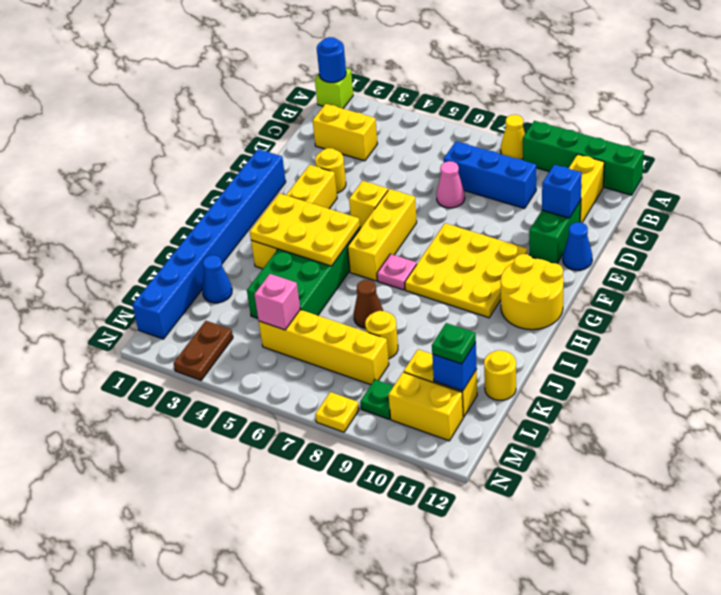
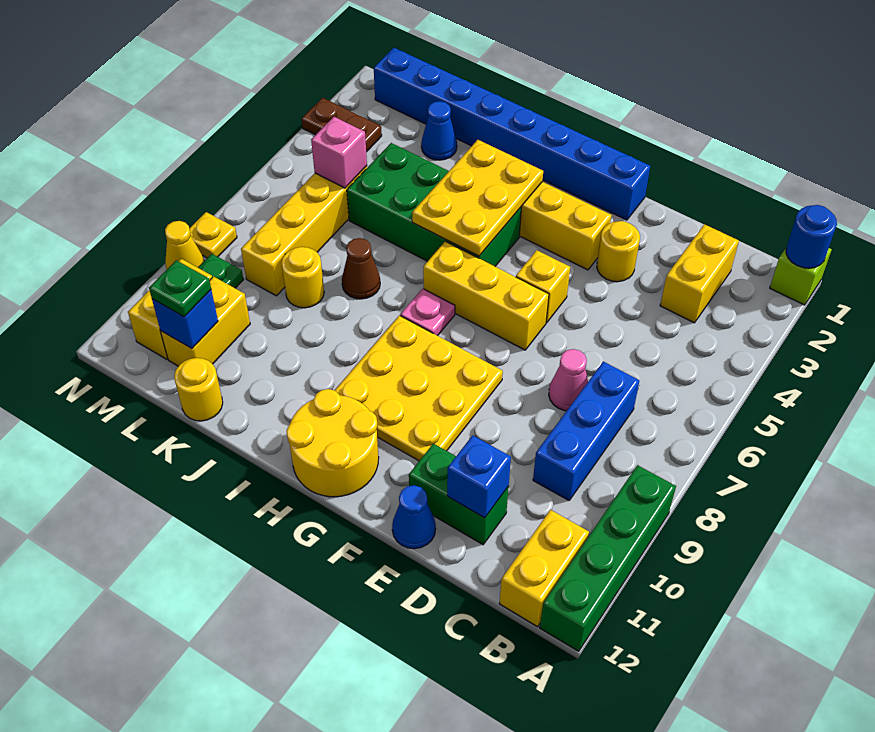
yellow 1x1 cone [501,115,525,159] -> yellow 1x1 cone moved to [165,221,204,269]
yellow 1x2 brick [569,154,604,223] -> yellow 1x2 brick turned to [499,510,589,627]

